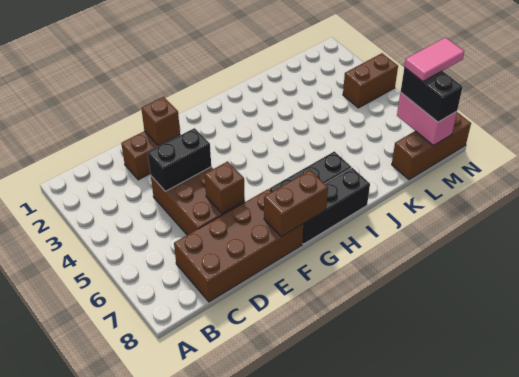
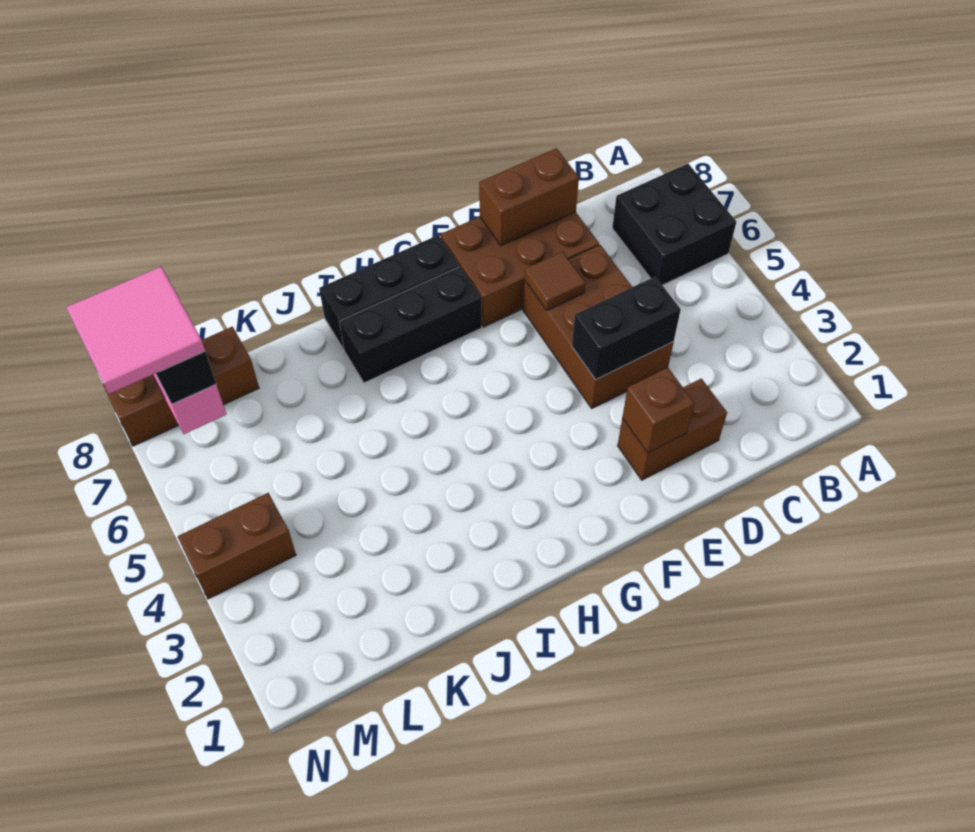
none -> black 2x2 brick [612,164,736,285]
brown 2x4 brick [174,189,303,302] -> brown 2x3 brick [441,212,599,327]
brown 1x1 brick [205,162,245,214] -> brown 1x1 tile [524,252,585,310]
brown 1x2 brick [264,170,328,237] -> brown 1x2 brick moved to [479,148,579,245]
pink 1x2 tile [404,38,464,81] -> pink 2x2 tile [66,267,205,394]

